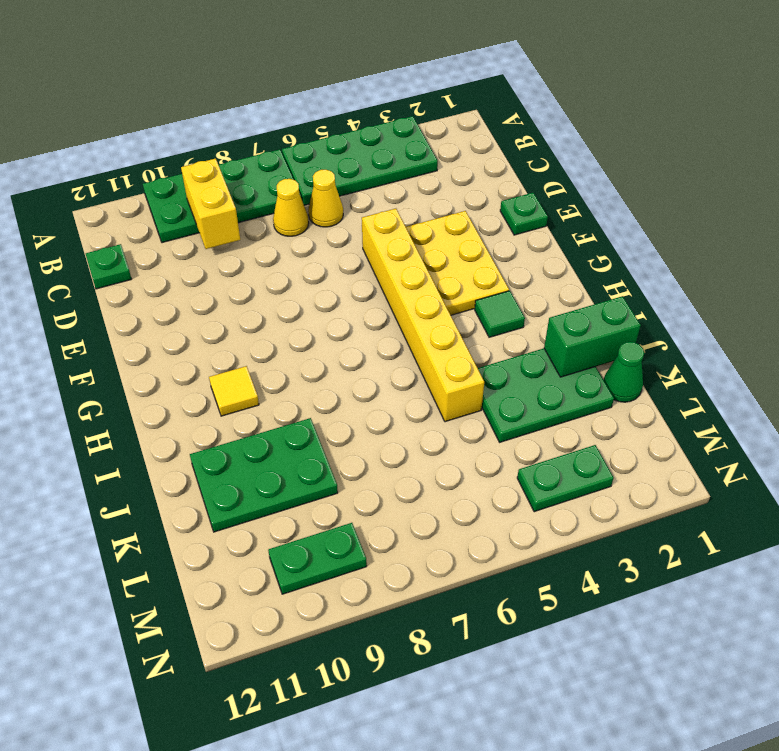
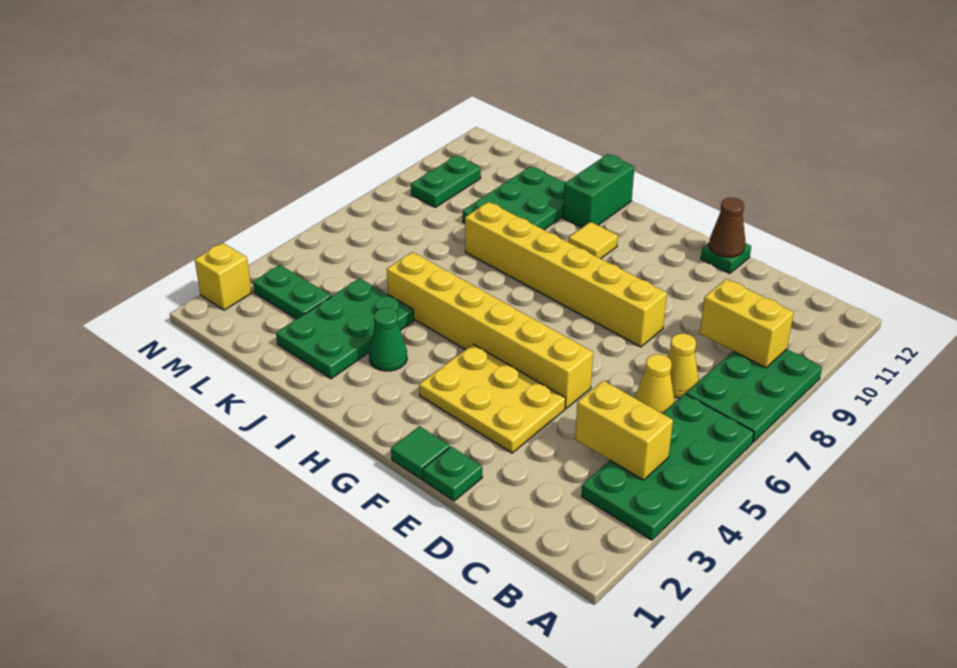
green 2x4 plate [143,149,301,243] -> green 2x3 plate [686,349,822,442]
none -> yellow 1x2 brick [575,381,673,480]
green 1x1 plate [86,244,131,289] -> green 1x1 plate moved to [701,243,751,273]
none -> yellow 1x6 brick [465,202,667,347]
none -> brown 1x1 cone [709,198,745,257]
green 1x1 tile [475,291,525,337] -> green 1x1 tile moved to [391,426,450,479]
green 1x2 brick [544,296,641,377] -> green 1x2 brick moved to [563,154,634,228]
green 1x1 cone [604,342,644,402] -> green 1x1 cone moved to [369,308,407,371]
green 1x2 plate [517,445,614,512] -> green 1x2 plate turned to [253,265,331,319]
none -> yellow 1x1 brick [195,243,252,310]

